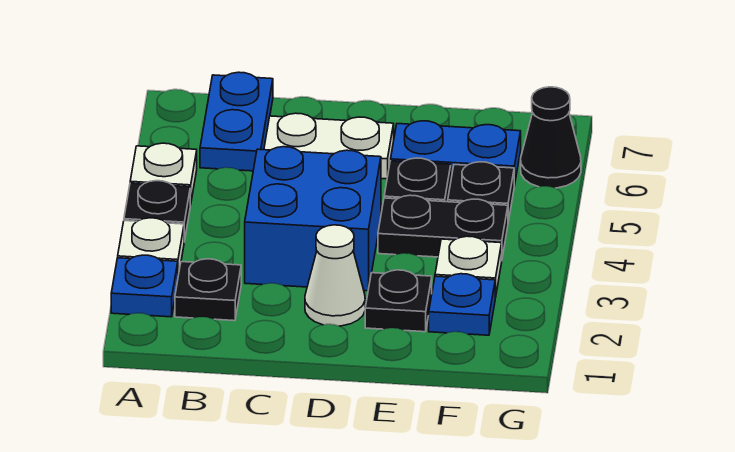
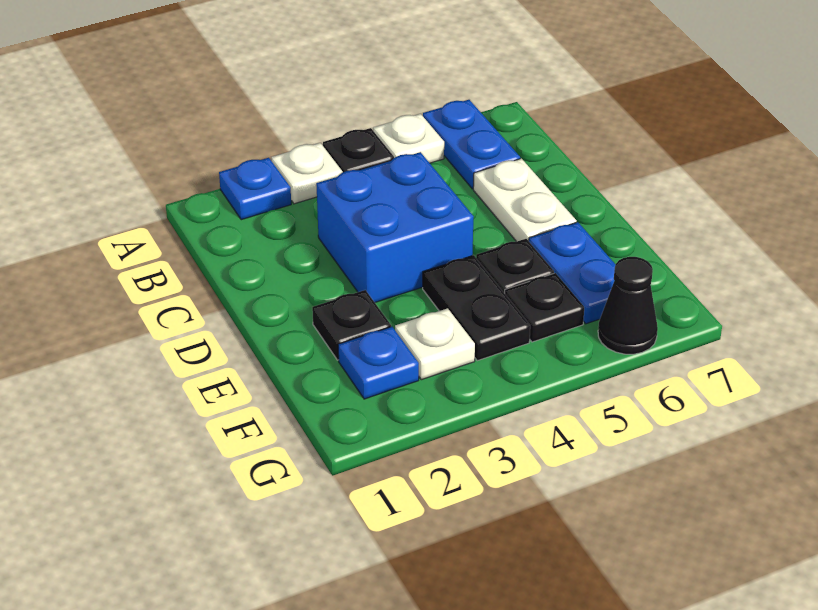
black 1x1 plate [175,259,241,321] -> none
blue 1x2 plate [200,72,273,171] -> blue 1x2 plate turned to [423,100,520,189]
white 1x1 cone [305,225,365,326] -> none

